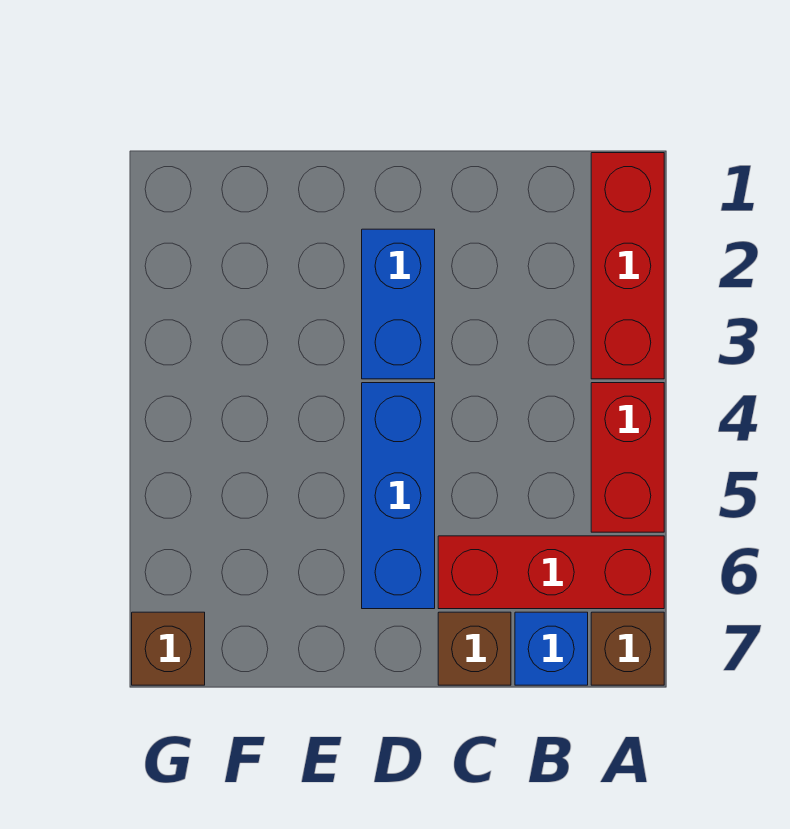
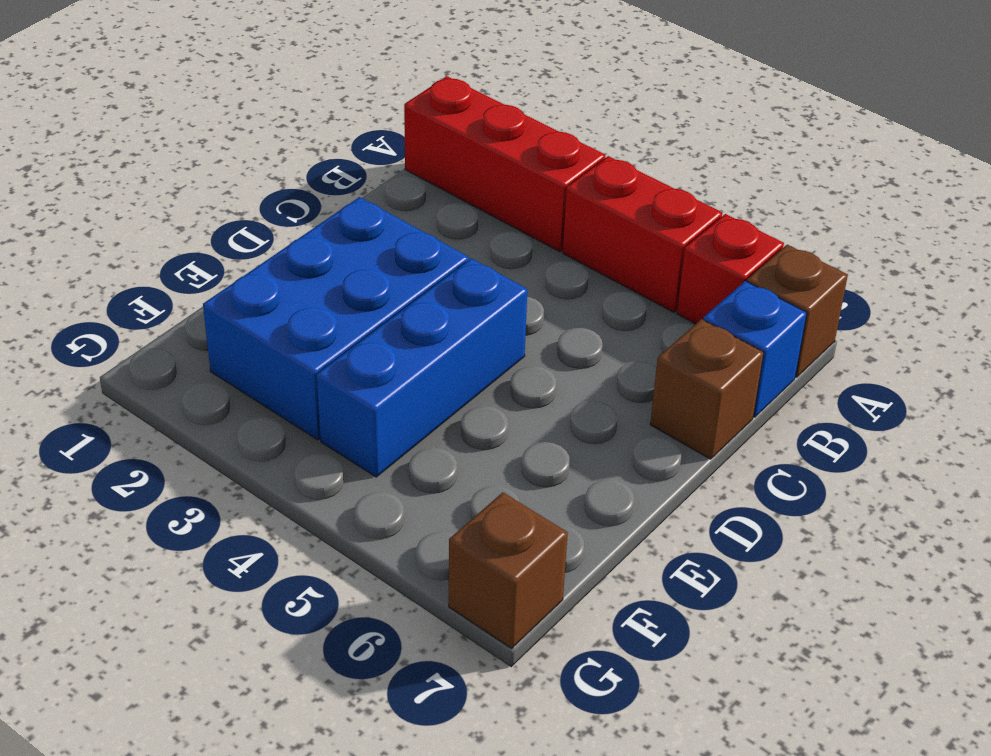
red 1x3 brick [438,536,664,609] -> red 1x1 brick [677,214,784,324]
blue 1x2 brick [362,229,435,379] -> blue 2x3 brick [203,197,469,440]
blue 1x3 brick [362,383,435,609] -> blue 1x3 brick turned to [317,258,527,477]

